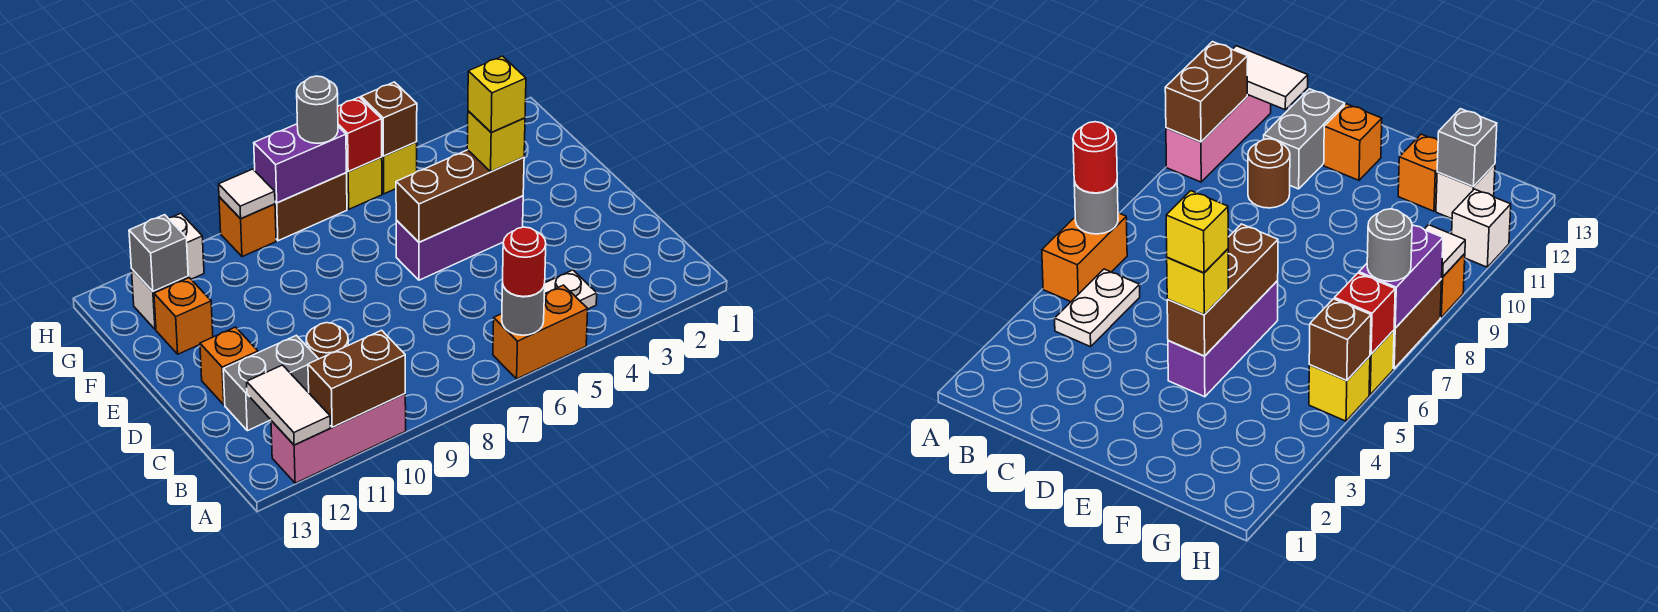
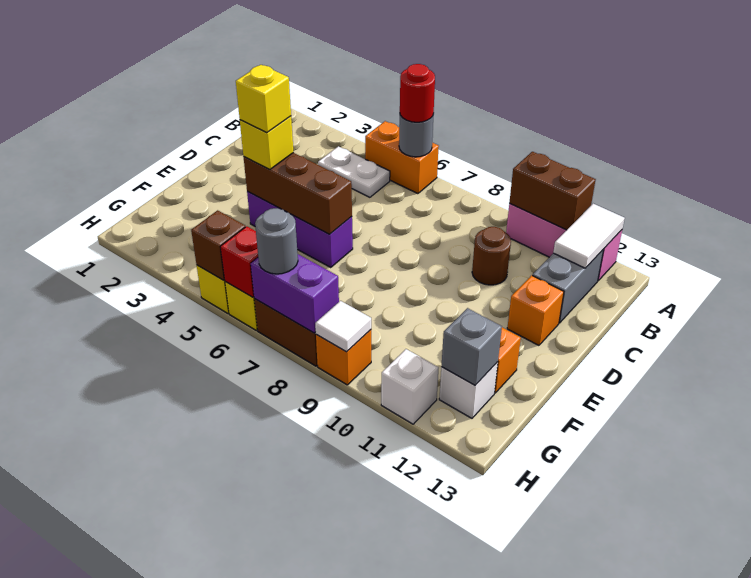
grey 1x2 brick [223,335,318,431] -> grey 1x2 brick turned to [532,249,604,323]

